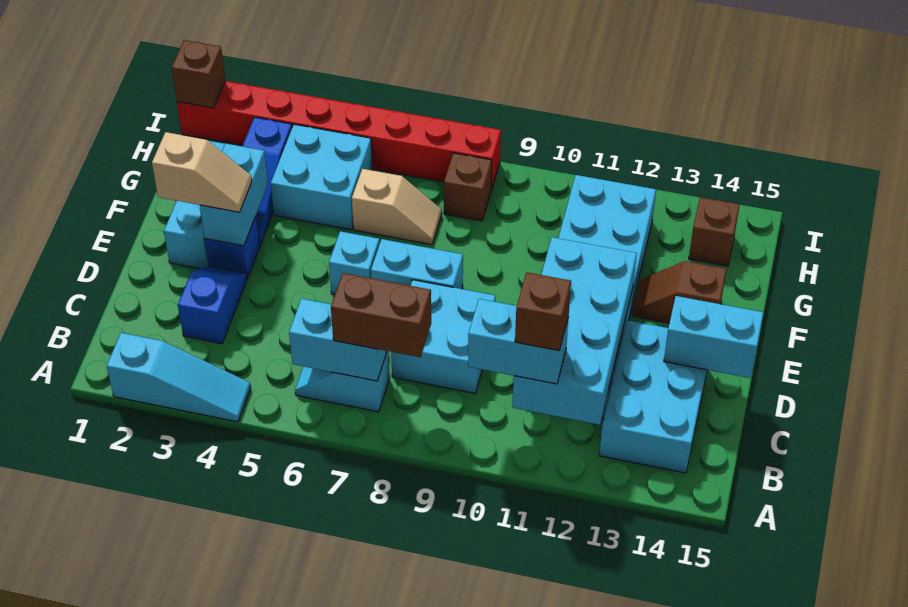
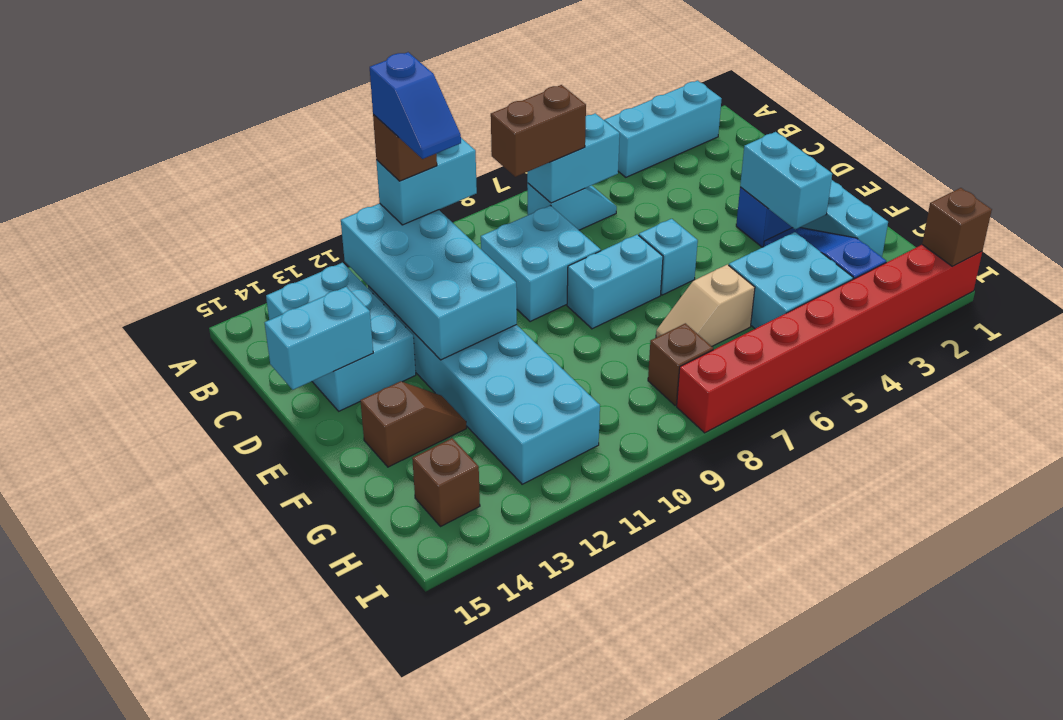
cyan 1x3 slope [107,333,251,422] -> cyan 1x3 brick [604,81,722,177]
blue 1x2 slope [178,266,247,344] -> blue 1x2 slope moved to [370,52,461,159]
tan 1x2 slope [152,132,252,212] -> none

